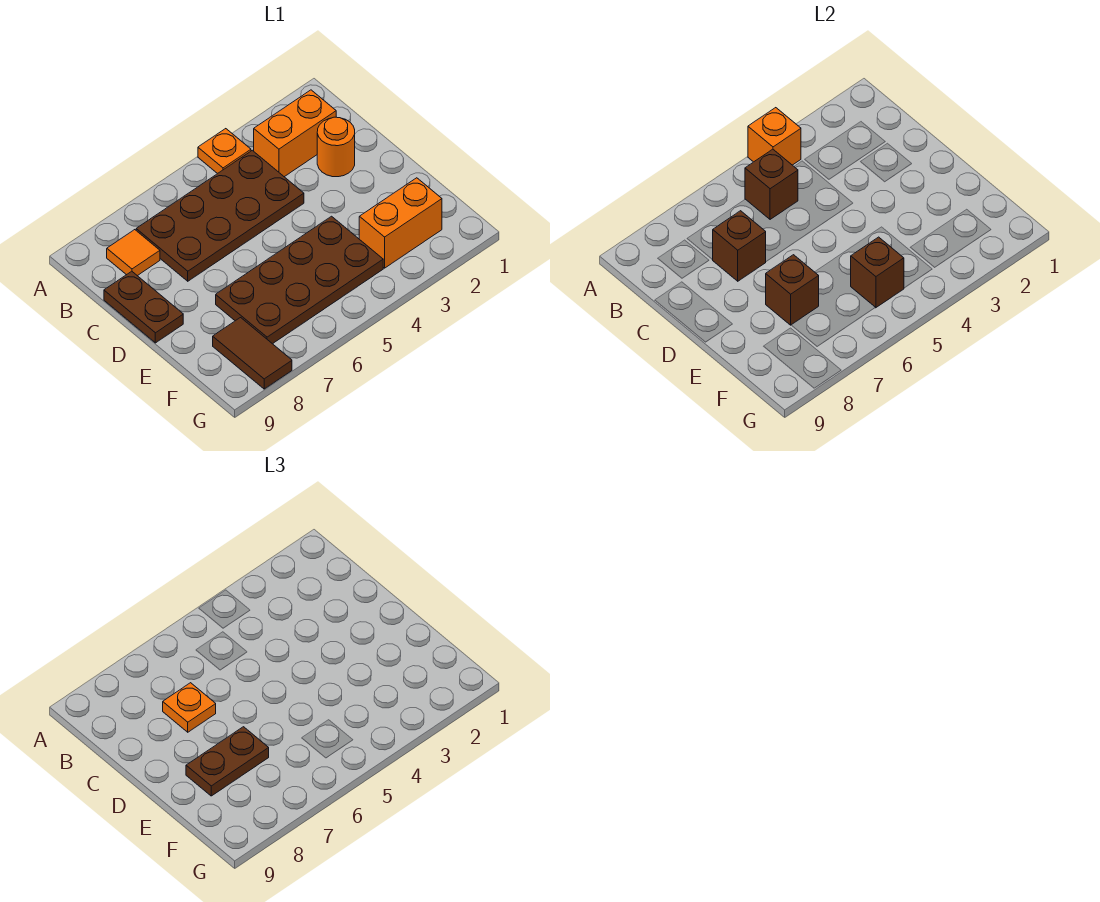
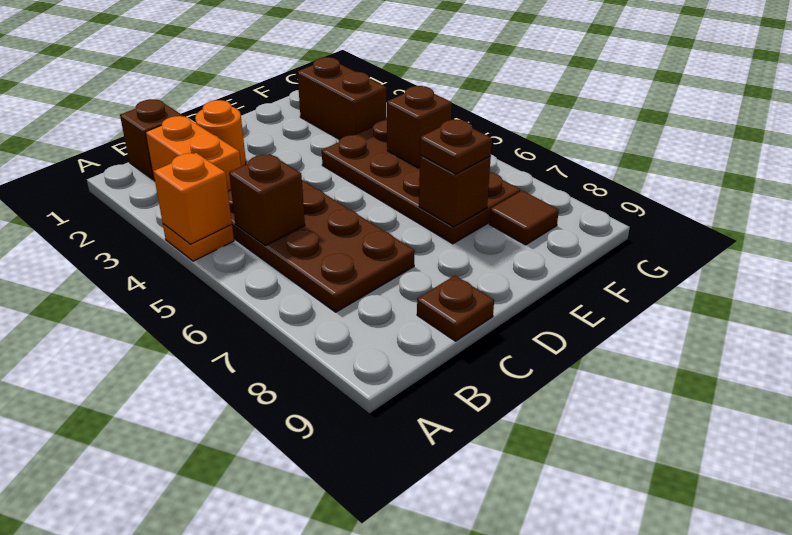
orange 1x1 tile [107,230,160,276] -> none
brown 1x1 brick [713,211,766,281] -> brown 1x1 brick moved to [120,99,183,179]
orange 1x1 plate [163,683,216,732] -> none
brown 1x2 plate [104,271,183,343] -> brown 1x1 plate [417,276,494,341]
brown 1x2 plate [186,727,269,796] -> brown 1x1 plate [420,120,492,174]
orange 1x2 brick [359,178,442,268] -> brown 1x2 brick [297,57,386,139]
brown 1x2 tile [213,318,292,389] -> brown 1x1 tile [489,190,559,245]

